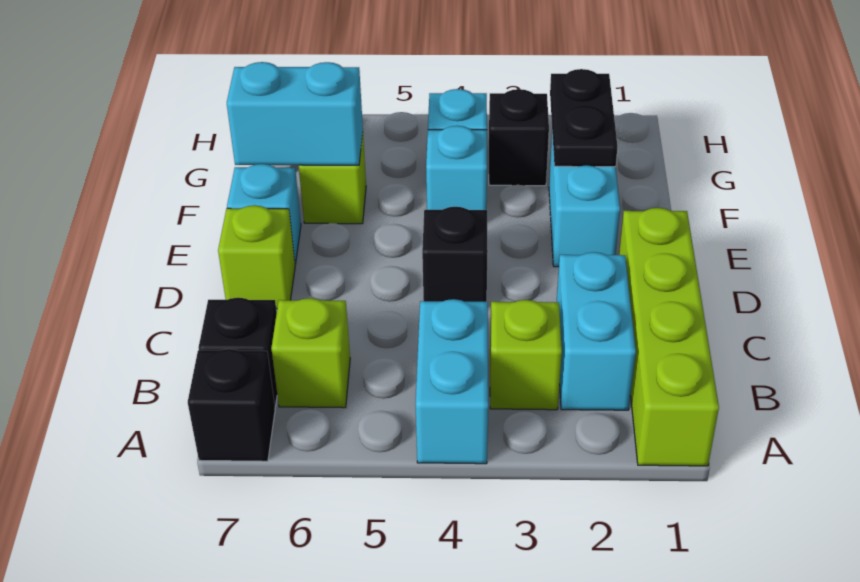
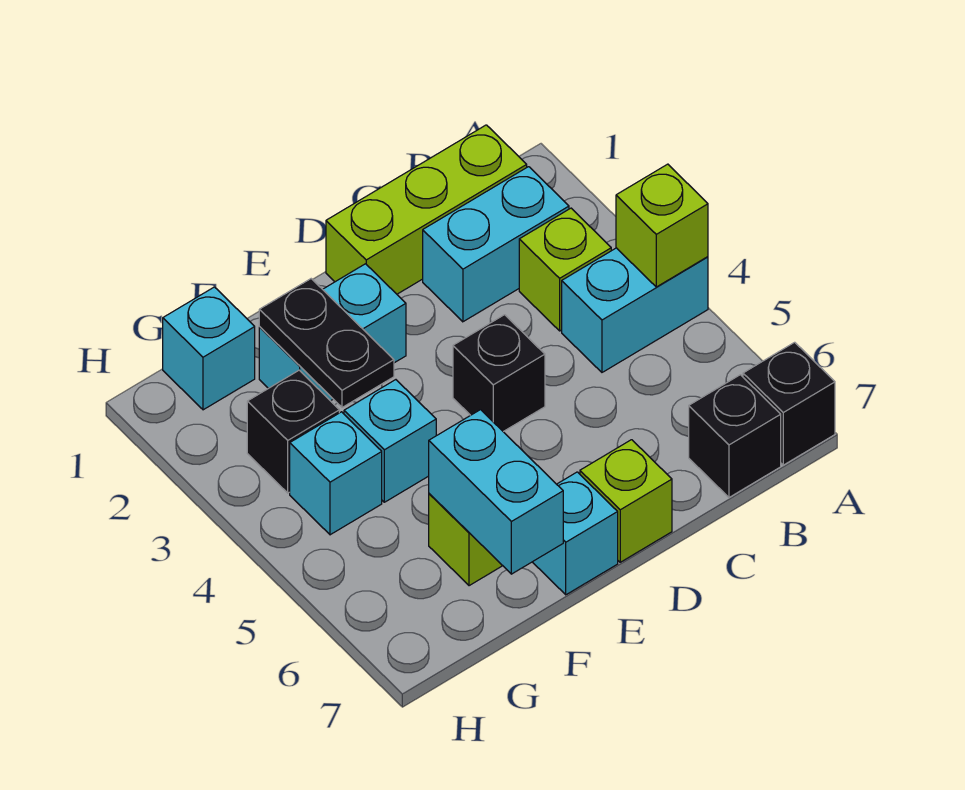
lime 1x4 brick [619,208,719,466] -> lime 1x3 brick [326,125,527,294]
lime 1x1 brick [271,298,350,408] -> lime 1x1 brick moved to [616,164,708,287]
black 1x2 plate [550,69,618,167] -> black 1x2 plate turned to [259,279,394,407]
none -> cyan 1x1 brick [163,287,255,410]

